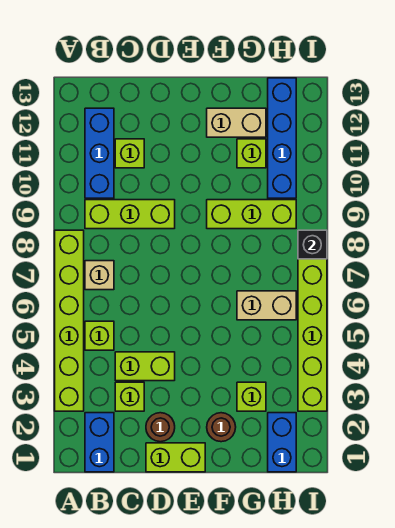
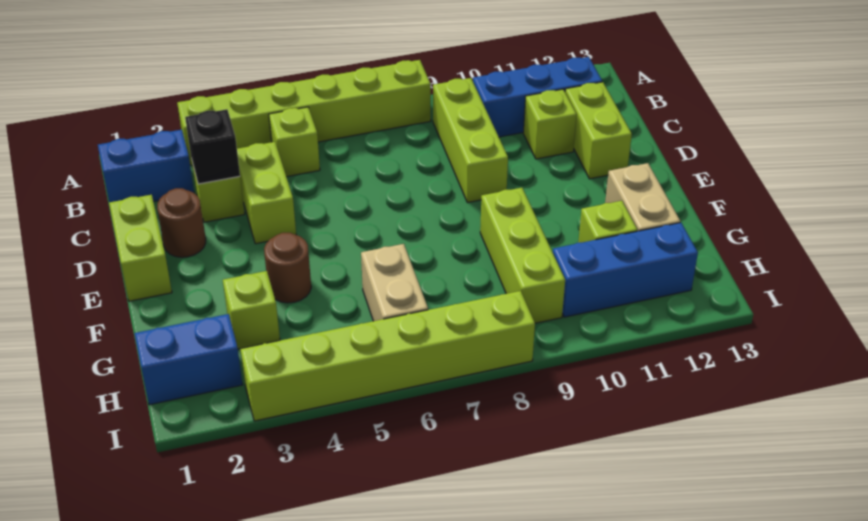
tan 1x1 brick [85,261,114,290] -> none
none -> lime 1x2 brick [565,82,632,179]
brown 1x1 round brick [207,413,236,442] -> brown 1x1 round brick moved to [264,233,311,303]
blue 1x4 brick [268,78,296,198] -> blue 1x3 brick [553,223,698,317]
black 1x1 brick [298,230,327,259] -> black 1x1 brick moved to [185,109,240,184]

